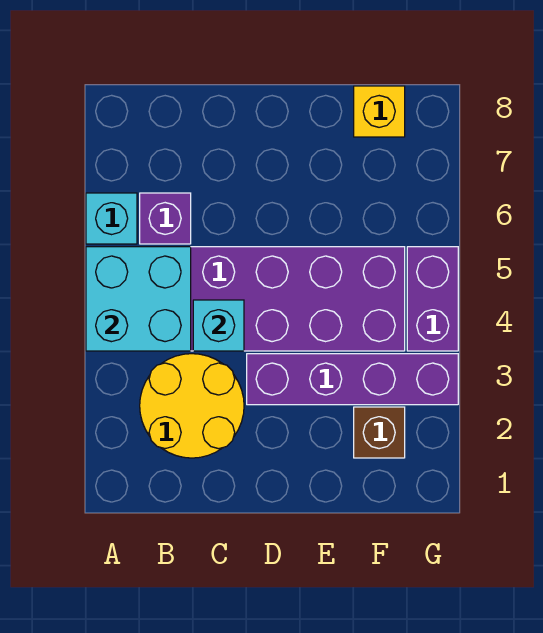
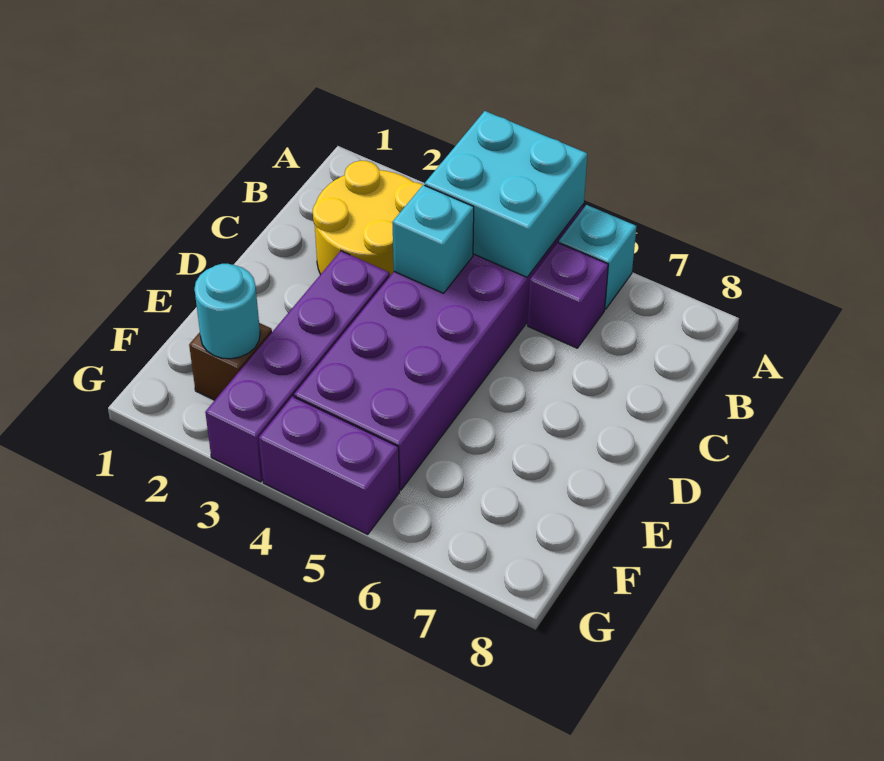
none -> cyan 1x1 round brick [194,264,260,359]
yellow 1x1 brick [354,86,405,137] -> none

